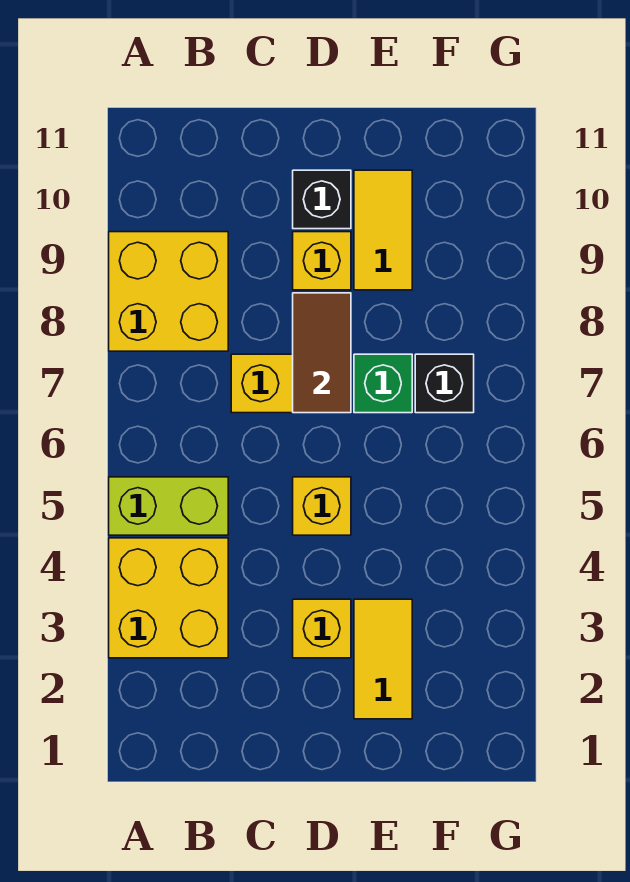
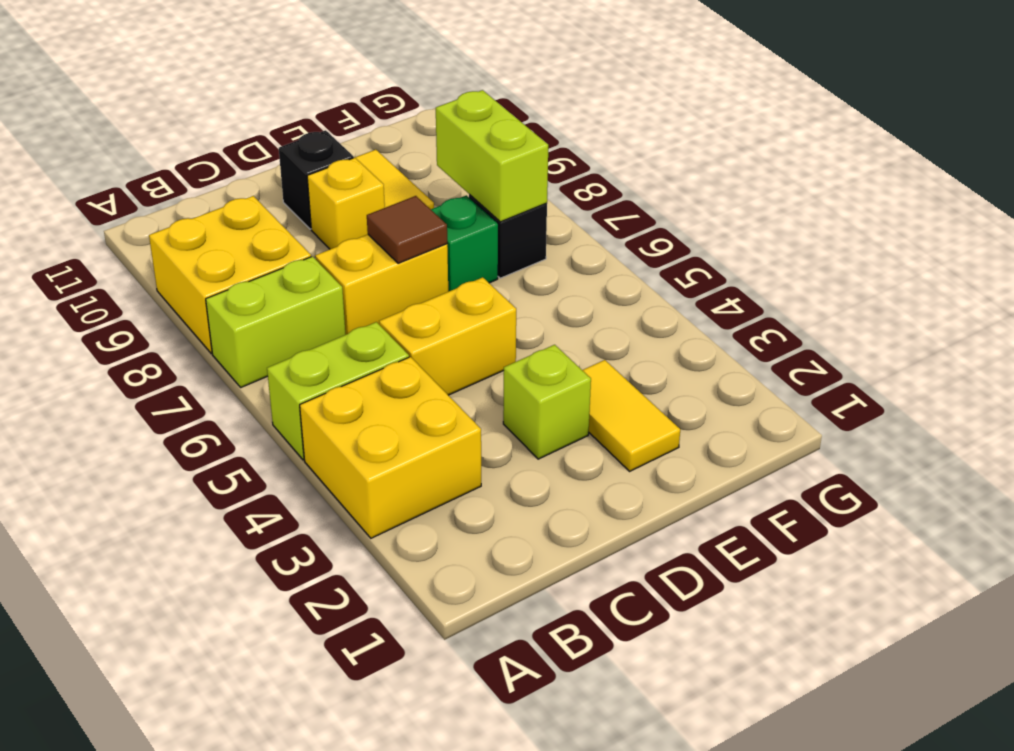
none -> lime 1x2 brick [206,256,345,387]
yellow 1x1 brick [293,599,351,658] -> lime 1x1 brick [503,345,591,459]
yellow 1x1 brick [293,477,351,535] -> yellow 1x2 brick [379,277,516,395]
brown 1x2 tile [293,293,351,413] -> brown 1x1 tile [367,196,447,263]
none -> lime 1x2 brick [436,90,548,222]

